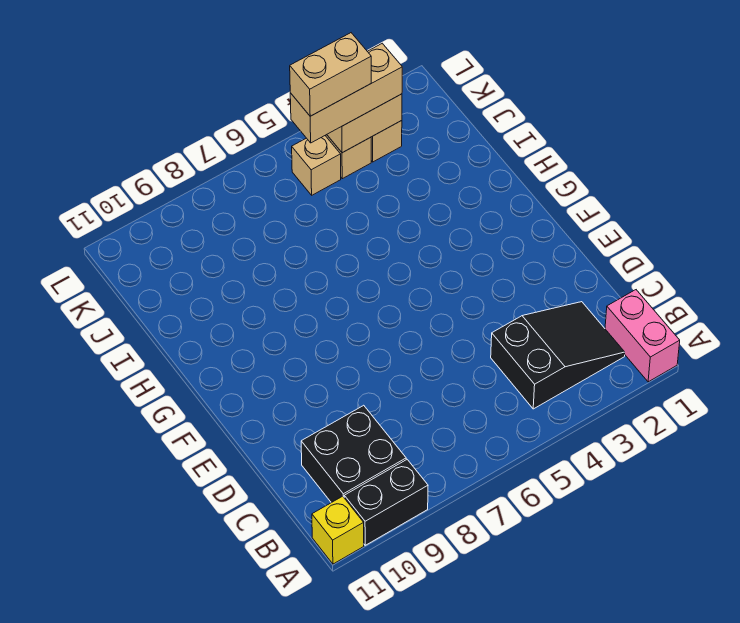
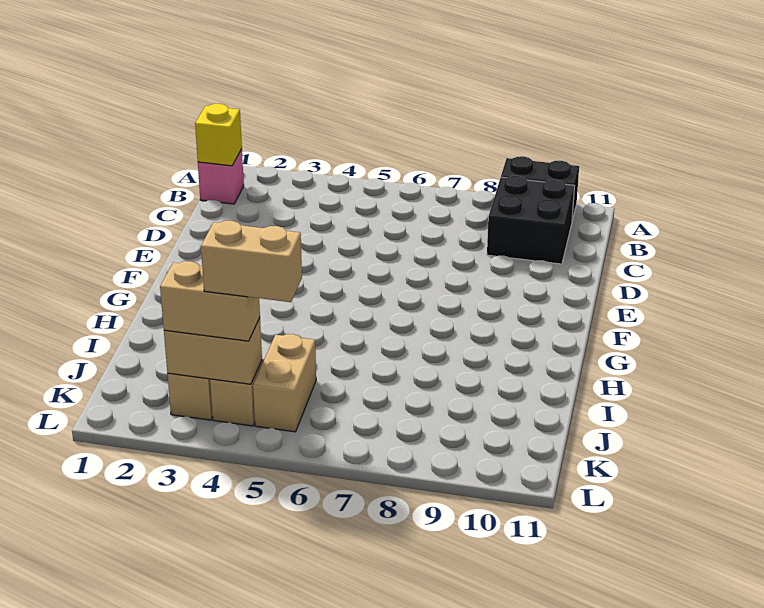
pink 1x2 brick [605,290,680,382] -> pink 1x1 brick [198,149,244,204]
yellow 1x1 brick [312,496,364,564] -> yellow 1x1 brick moved to [195,104,242,166]
black 2x3 slope [491,302,625,409] -> none
tan 1x3 brick [290,43,402,143] -> tan 1x2 brick [160,261,260,341]
tan 1x1 brick [292,136,341,195] -> tan 1x2 brick [253,334,316,432]

